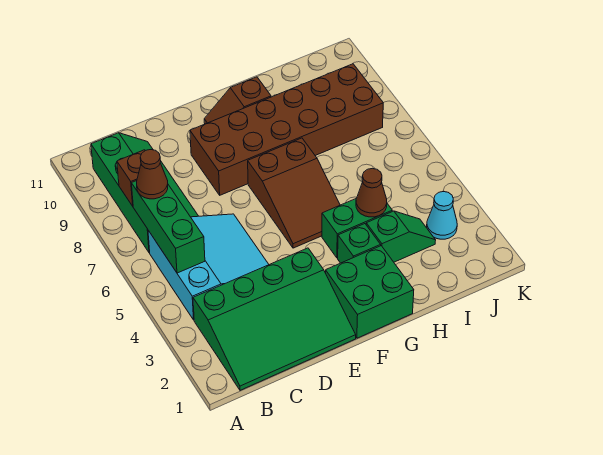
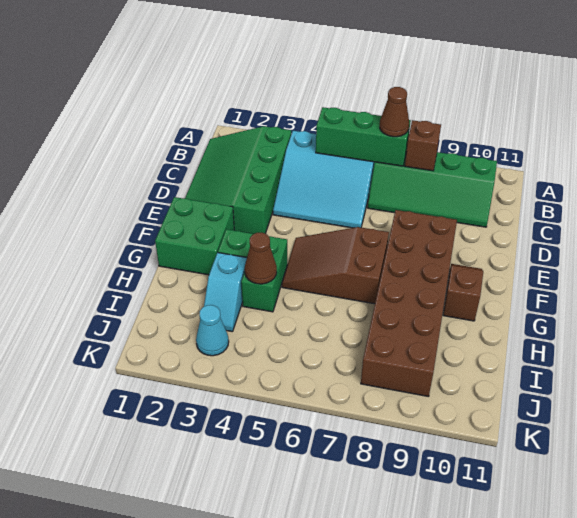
green 1x2 slope [366,211,436,262] -> cyan 1x2 slope [204,253,247,332]

